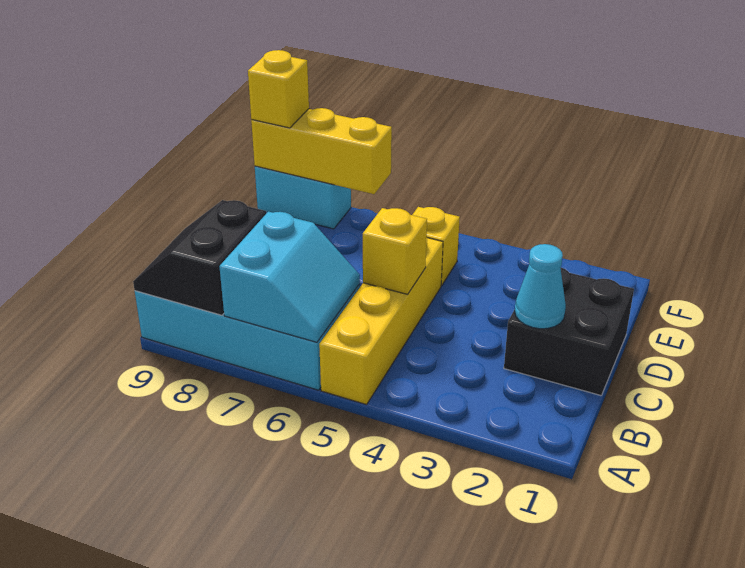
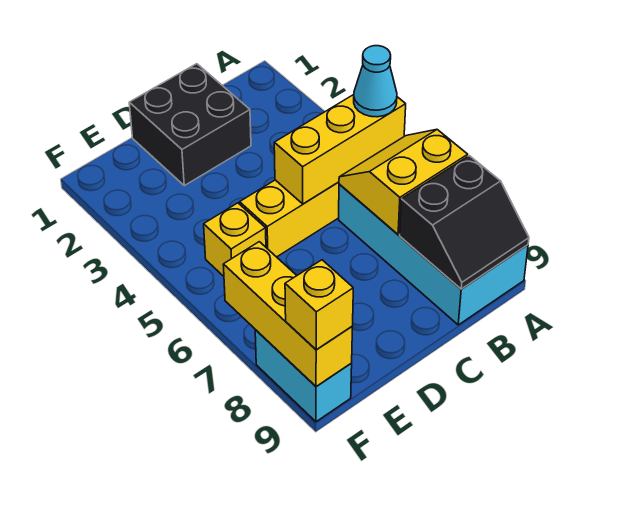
cyan 2x2 slope [219,212,360,342] -> yellow 2x2 slope [339,130,468,235]
cyan 1x1 cone [515,244,566,329] -> cyan 1x1 cone moved to [354,46,397,117]
yellow 1x1 brick [363,208,427,294] -> yellow 1x3 brick [274,95,406,204]

